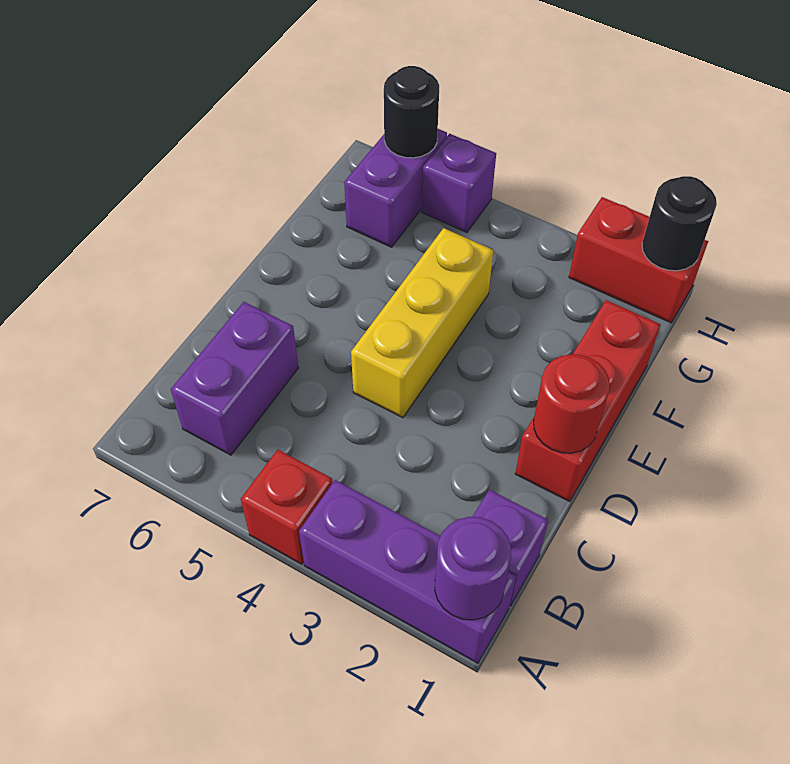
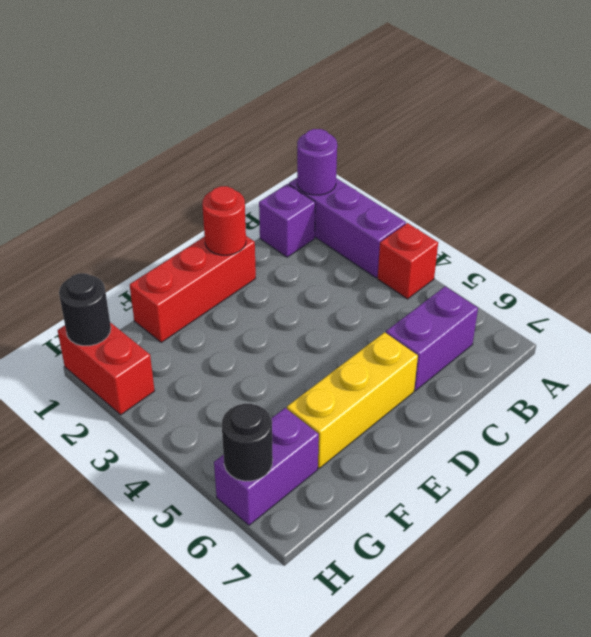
yellow 1x3 brick [351,228,493,418] -> yellow 1x3 brick moved to [287,332,418,468]
purple 1x1 brick [422,134,496,232] -> none

